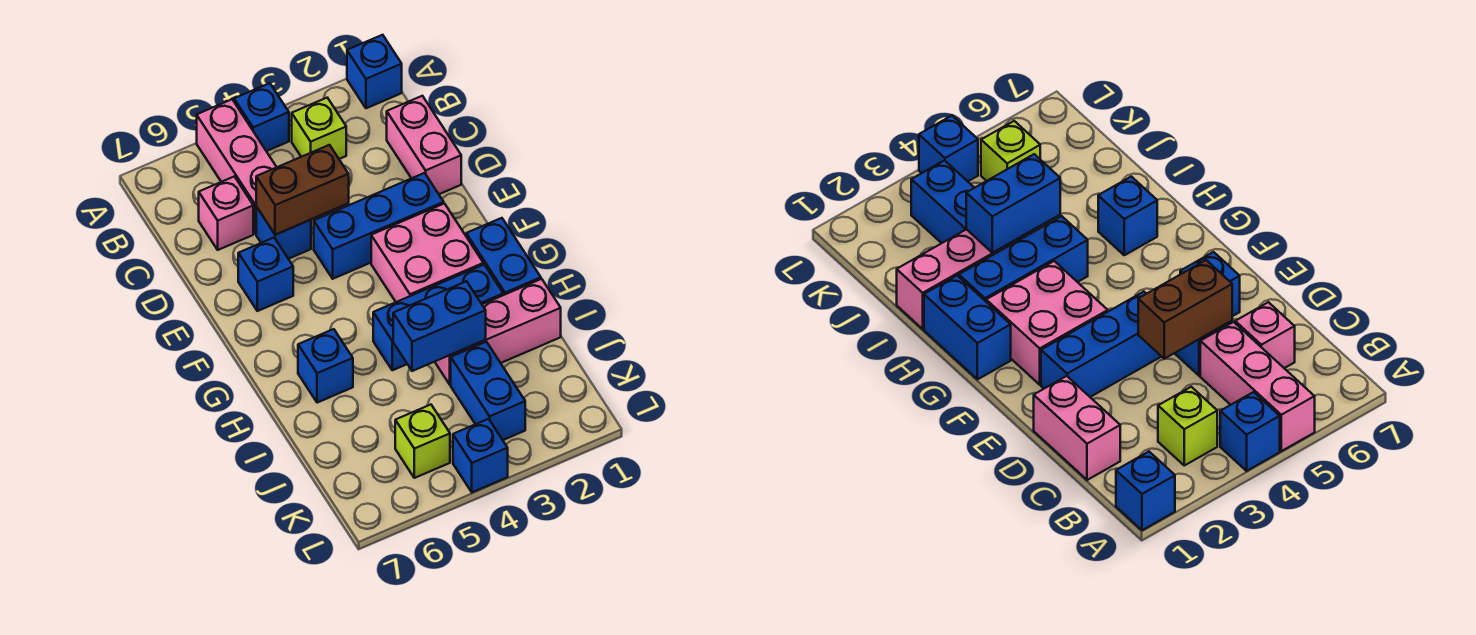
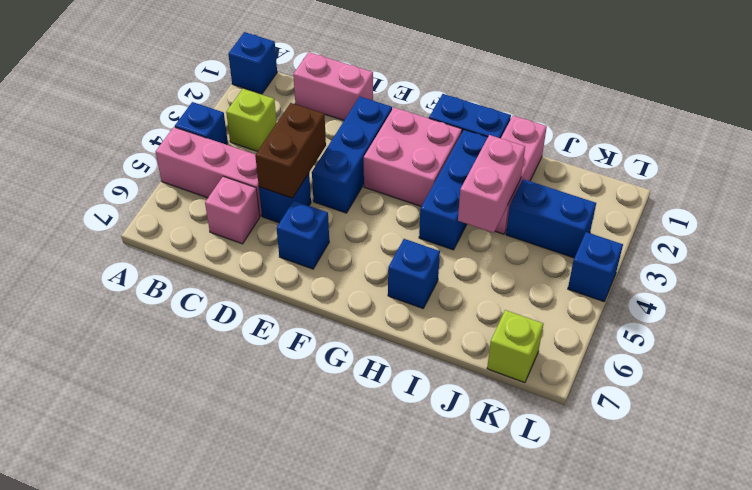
blue 1x2 brick [393,281,486,371] -> pink 1x2 brick [458,135,525,233]
lime 1x1 brick [395,405,450,478] -> lime 1x1 brick moved to [487,310,543,383]

